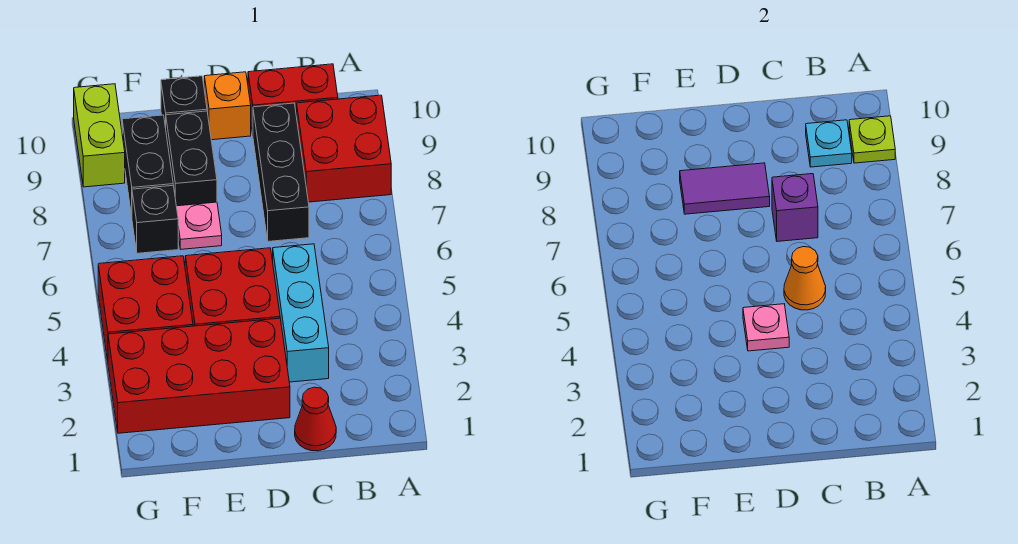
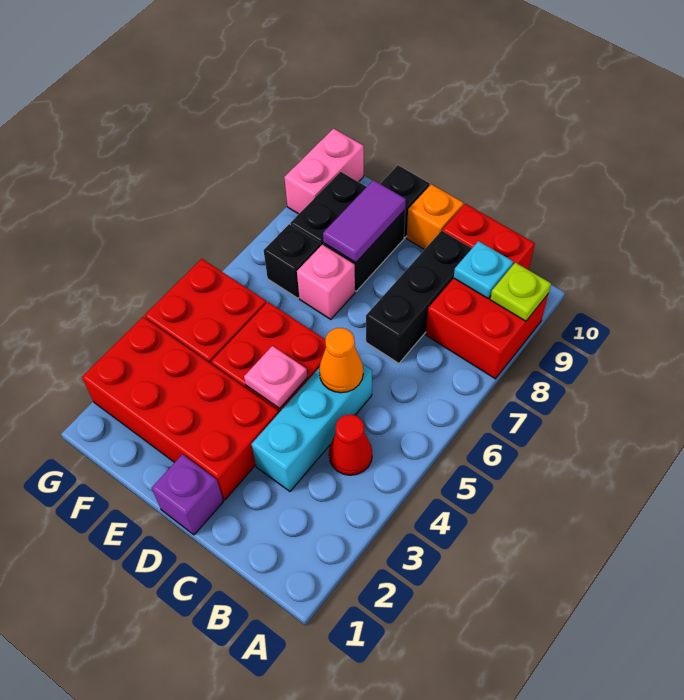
red 1x1 cone [295,387,336,451] -> red 1x1 cone moved to [329,414,372,475]
purple 1x1 brick [772,174,818,241] -> purple 1x1 brick moved to [152,454,223,535]
purple 1x2 tile [680,163,770,214] -> purple 1x2 tile turned to [323,180,406,263]
pink 1x1 plate [176,202,222,249] -> pink 1x1 brick [297,245,355,319]
lime 1x2 brick [74,84,125,187] -> pink 1x2 brick [284,129,364,214]

